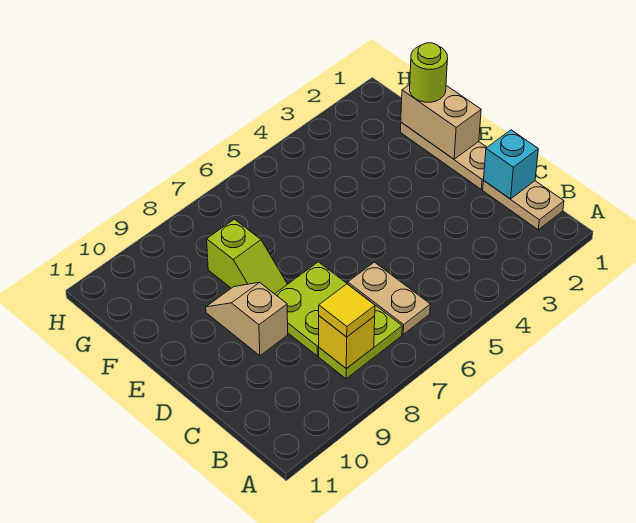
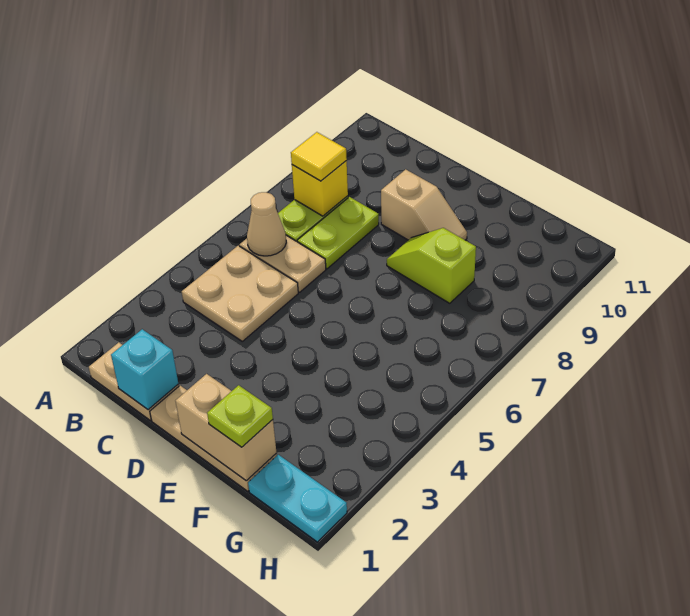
none -> tan 2x2 plate [182,246,298,341]
none -> tan 1x1 cone [247,192,286,256]
lime 2x2 plate [275,262,367,356] -> lime 1x2 plate [297,197,379,269]
lime 1x1 round brick [410,43,448,102] -> lime 1x1 plate [207,385,273,447]
none -> cyan 1x2 plate [248,455,347,542]

